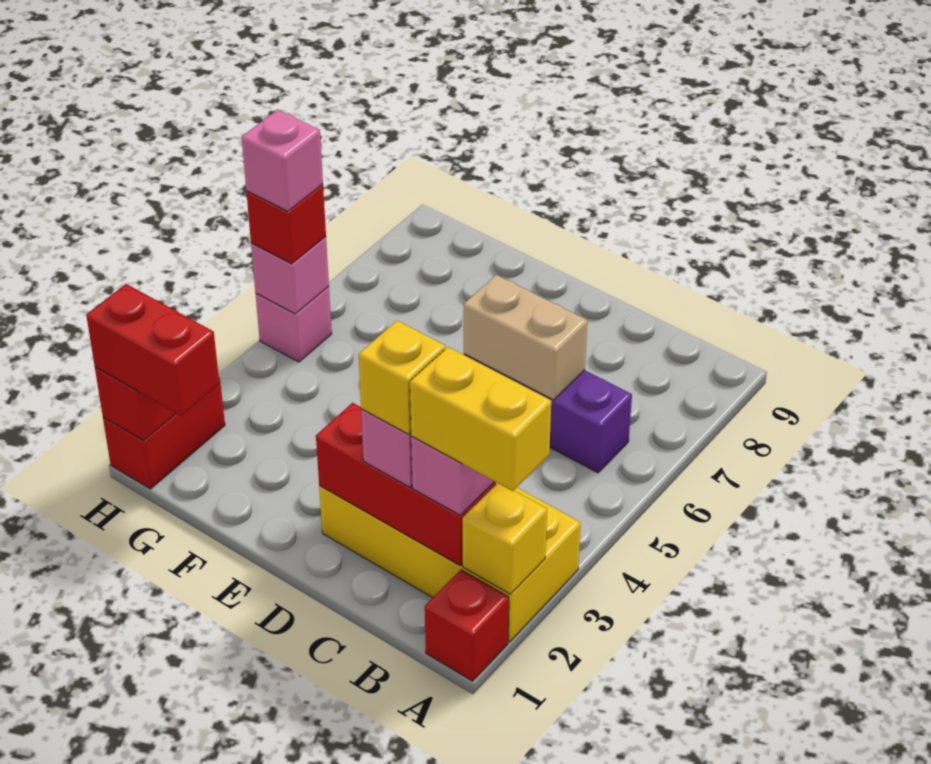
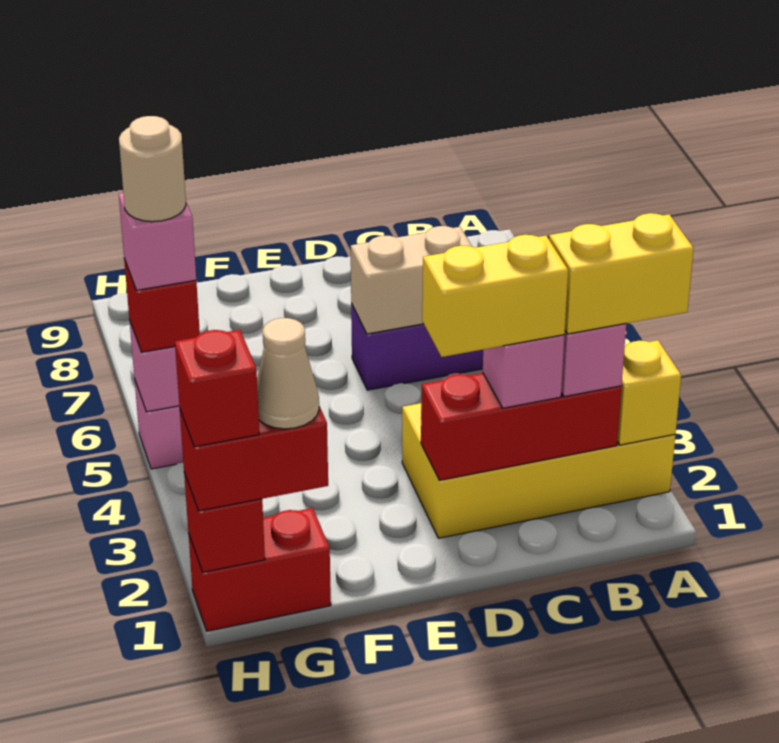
red 1x1 brick [425,570,509,681] -> red 1x1 brick moved to [175,330,259,447]
yellow 1x1 brick [359,321,446,434] -> yellow 1x2 brick [422,235,568,357]
none -> tan 1x1 cone [257,318,319,429]
red 1x2 brick [103,377,225,489] -> red 1x2 brick turned to [188,508,331,631]
none -> tan 1x1 round brick [119,116,186,222]

